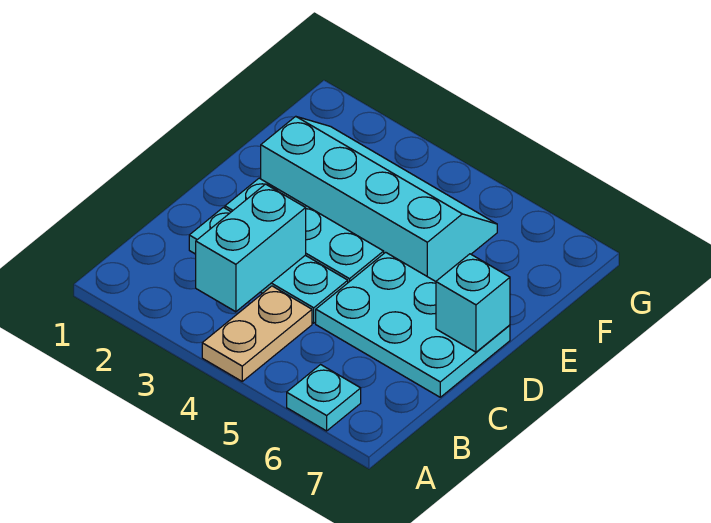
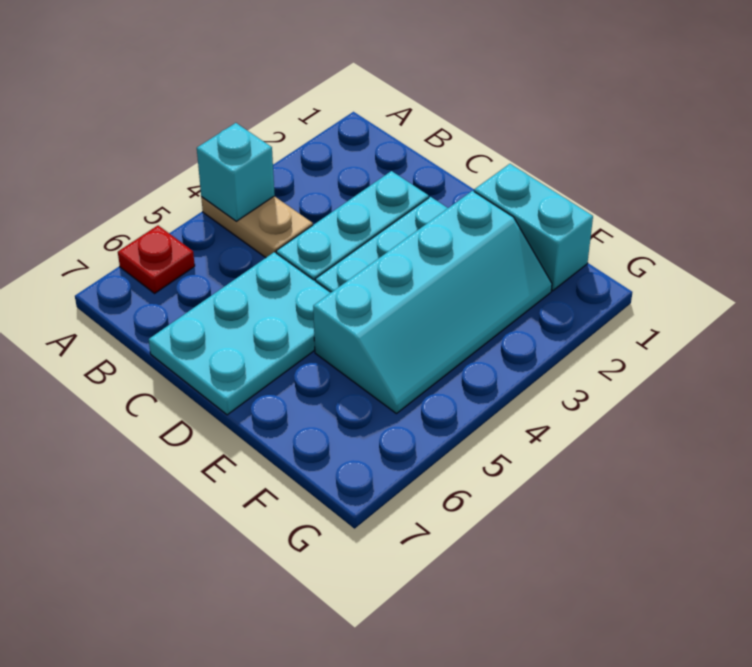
cyan 1x1 plate [287,365,361,431] -> red 1x1 plate [118,226,195,293]
cyan 1x2 brick [196,184,306,312] -> cyan 1x2 brick moved to [474,164,593,291]
cyan 1x1 brick [436,254,510,352] -> cyan 1x1 brick moved to [197,123,275,221]

